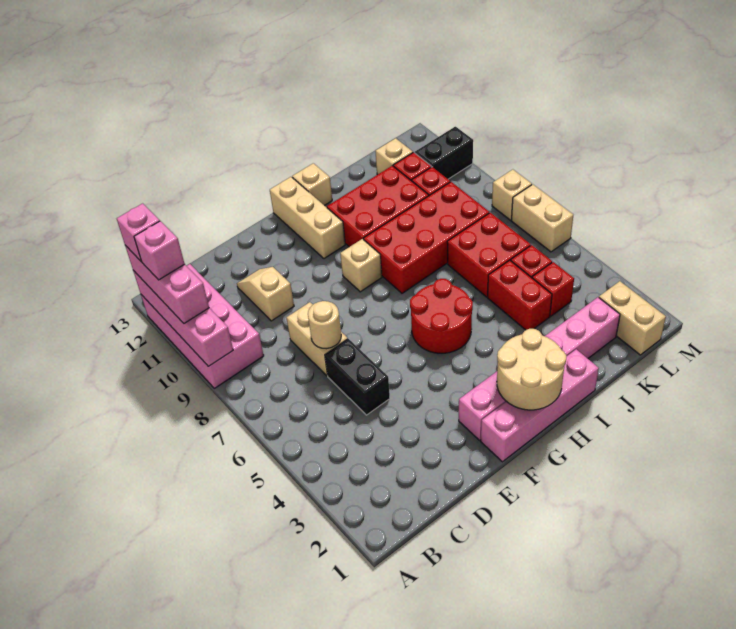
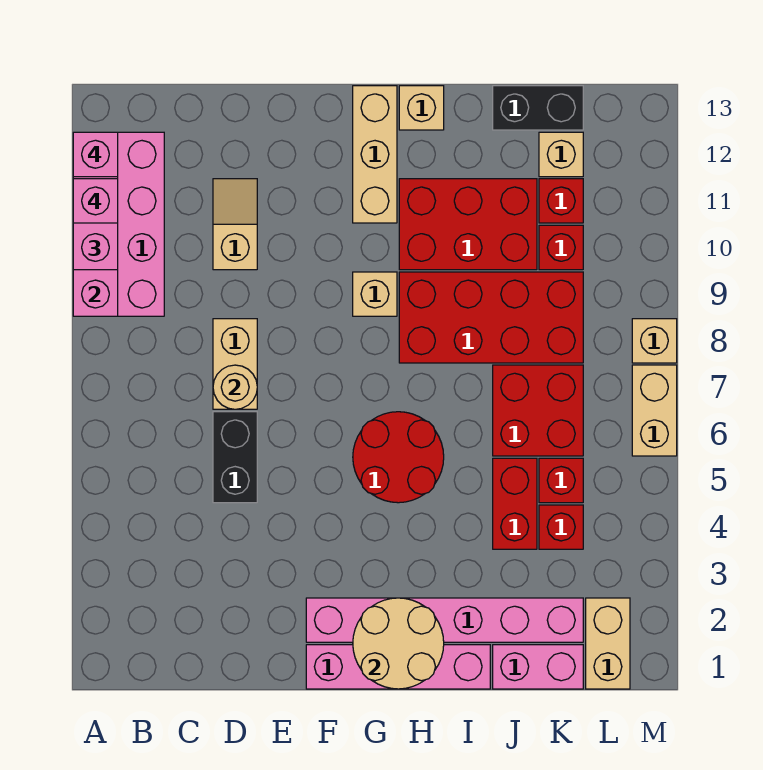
none -> pink 1x2 brick [493,645,583,689]
black 1x2 brick [415,127,473,179] -> black 1x2 brick moved to [493,86,583,130]

